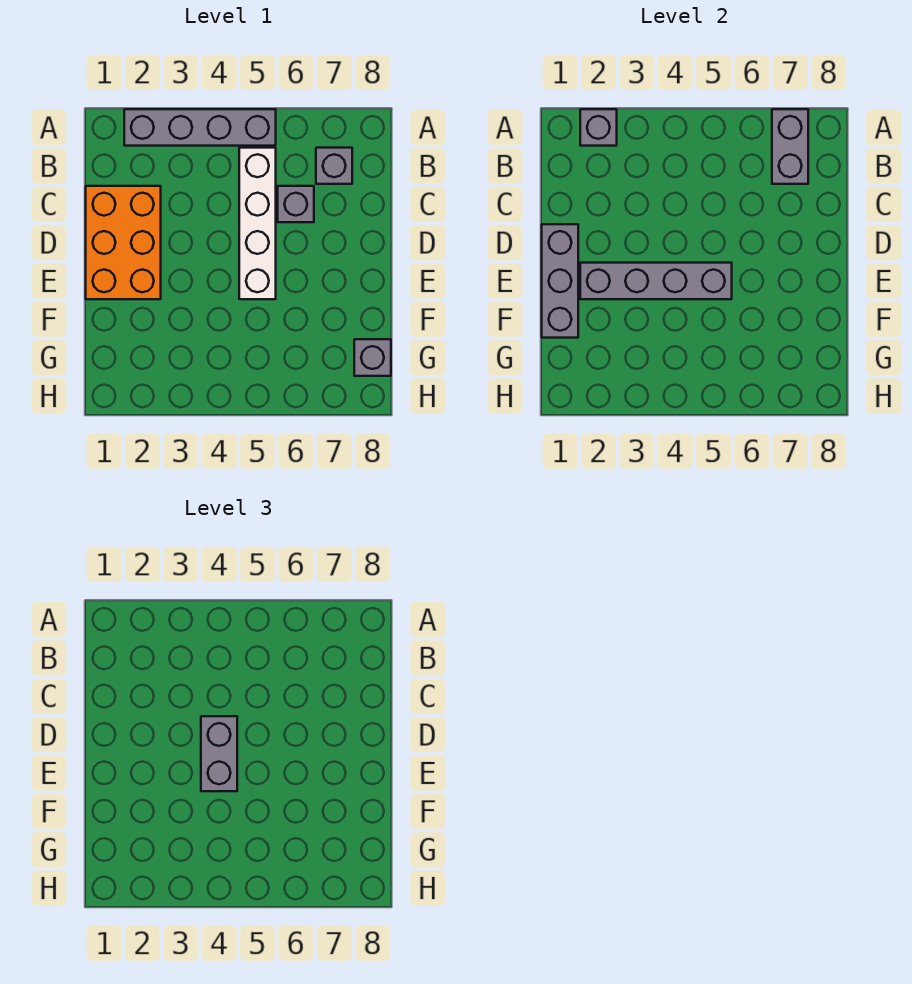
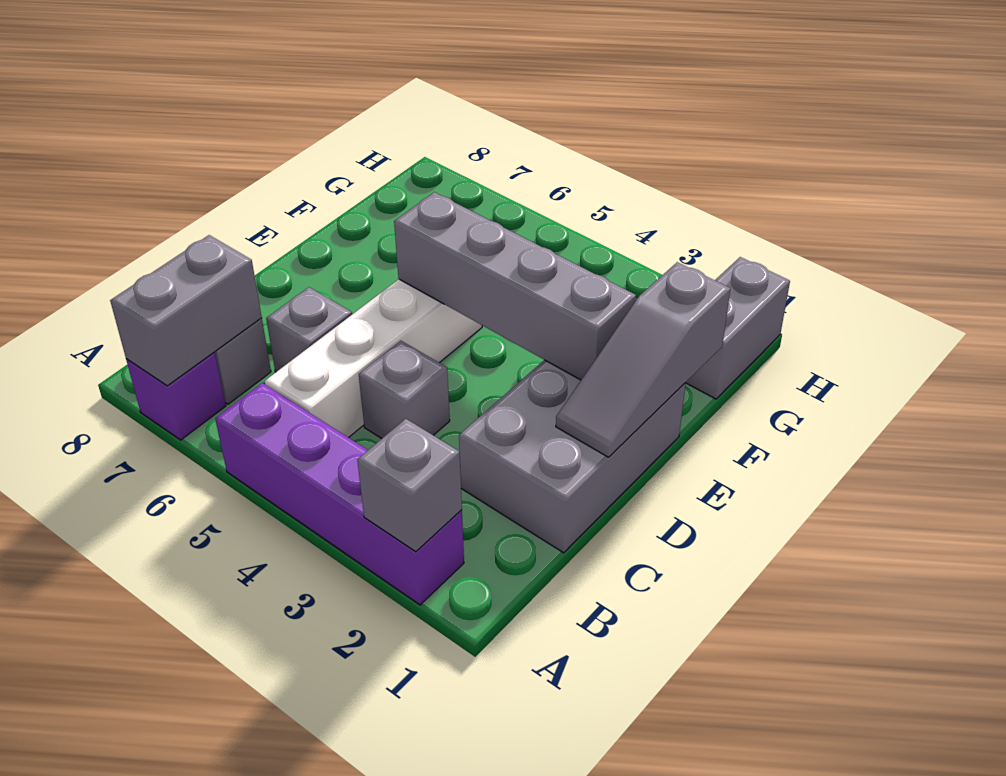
grey 1x4 brick [124,109,276,146] -> purple 1x4 brick [215,383,464,605]
none -> purple 1x1 brick [126,353,226,440]
orange 2x3 brick [86,186,161,299] -> grey 2x3 brick [459,360,686,553]
grey 1x3 brick [542,224,578,338] -> grey 1x3 slope [556,262,731,457]
grey 1x2 brick [201,716,237,791] -> grey 1x2 brick moved to [685,257,790,399]
grey 1x1 brick [354,339,391,376] -> grey 1x1 brick moved to [359,341,450,438]

